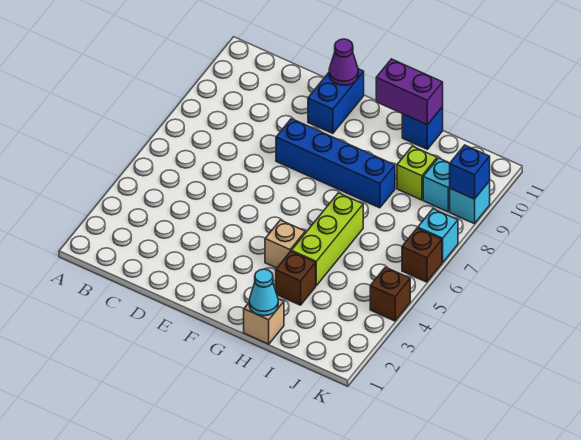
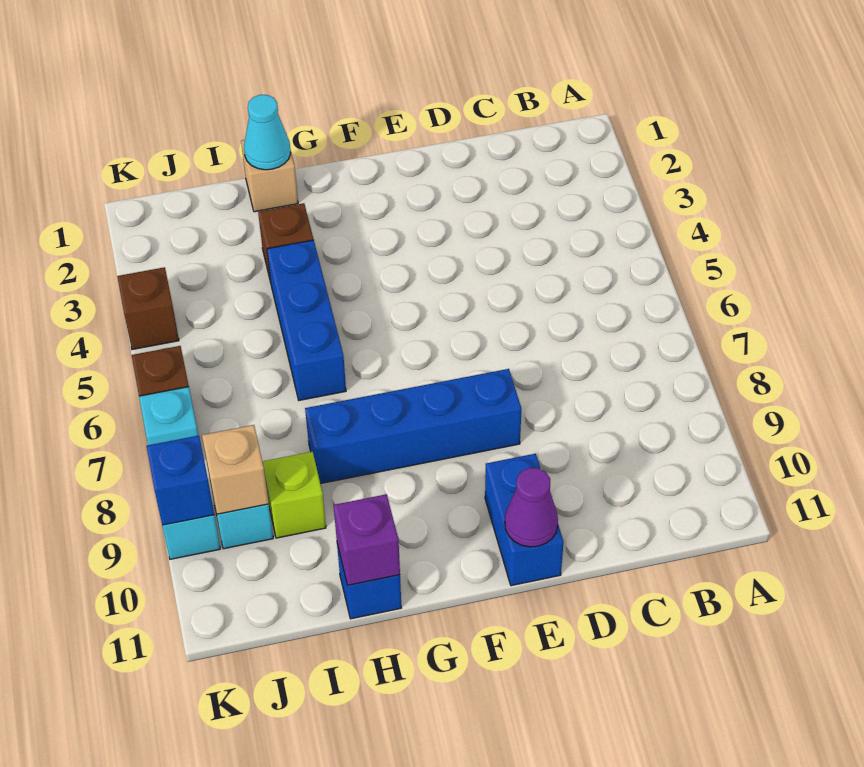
tan 1x1 brick [265,220,305,268] -> tan 1x1 brick moved to [202,425,269,514]
purple 1x2 brick [376,59,443,125] -> purple 1x1 brick [334,494,400,585]
lime 1x3 brick [291,193,363,285] -> blue 1x3 brick [267,240,346,400]

